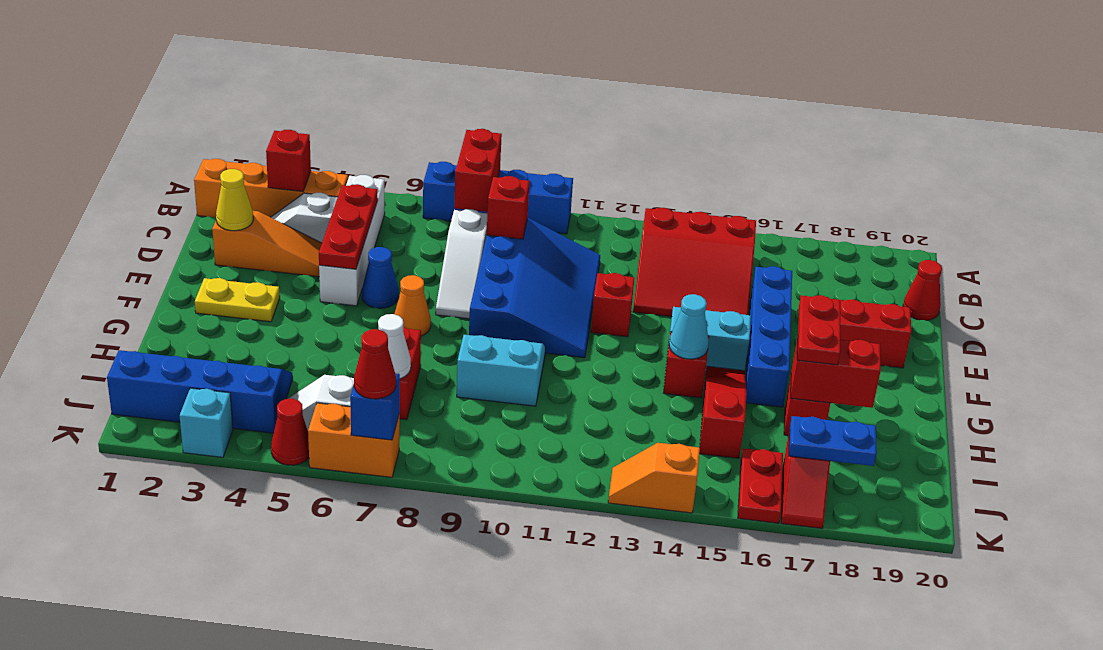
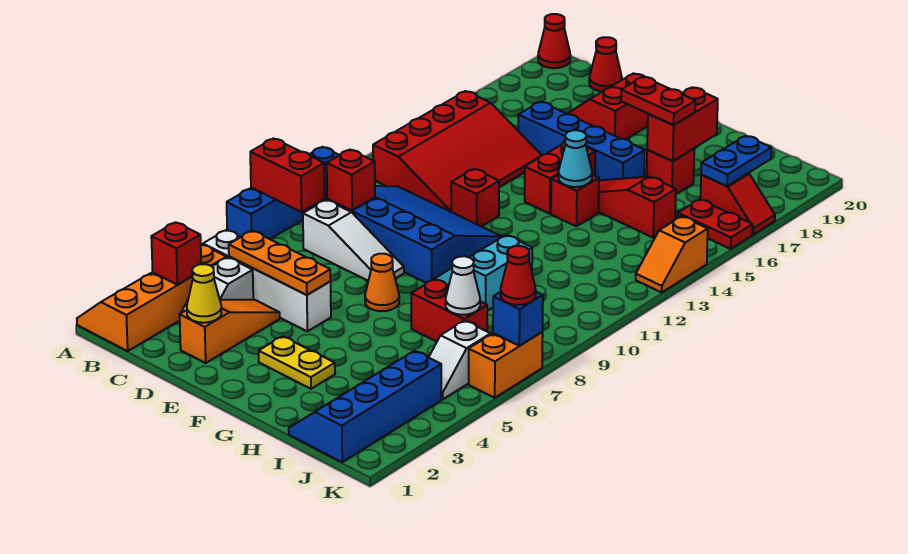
red 3x3 slope [633,208,756,317] -> red 3x4 slope [373,91,541,212]
red 1x3 plate [319,184,378,269] -> orange 1x3 plate [229,231,330,295]
blue 1x1 cone [362,247,399,308] -> none
yellow 1x2 plate [195,278,280,322] -> yellow 1x2 plate turned to [259,336,335,389]
cyan 1x2 brick [667,307,751,370] -> red 1x2 brick [525,142,595,214]
cyan 1x1 brick [180,388,233,457] -> none
red 1x1 cone [271,399,309,465] -> red 1x1 cone moved to [538,14,570,68]

